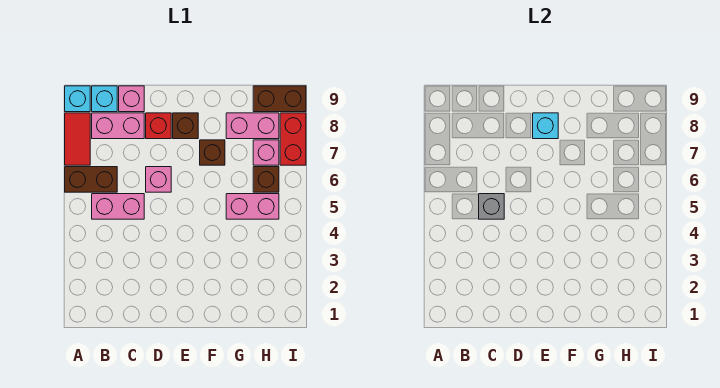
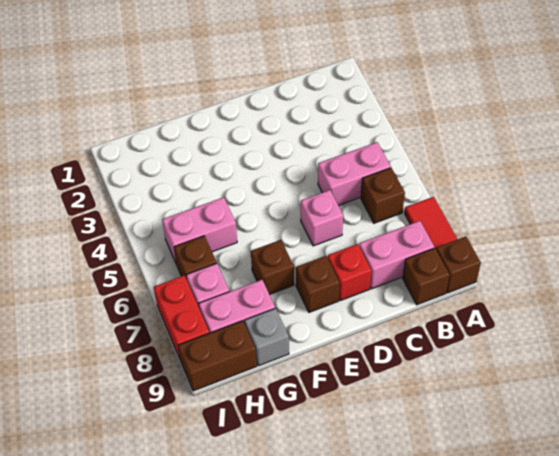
brown 1x2 brick [65,167,117,192] -> brown 1x1 brick [361,168,405,223]
cyan 1x1 brick [65,86,90,112] -> brown 1x1 brick [436,236,481,293]
cyan 1x1 brick [92,86,117,112] -> brown 1x1 brick [403,248,450,305]
grey 1x1 brick [479,194,504,219] -> grey 1x1 brick moved to [245,308,289,366]
pink 1x1 brick [119,86,144,112] -> none
cyan 1x1 brick [533,113,558,139] -> none

